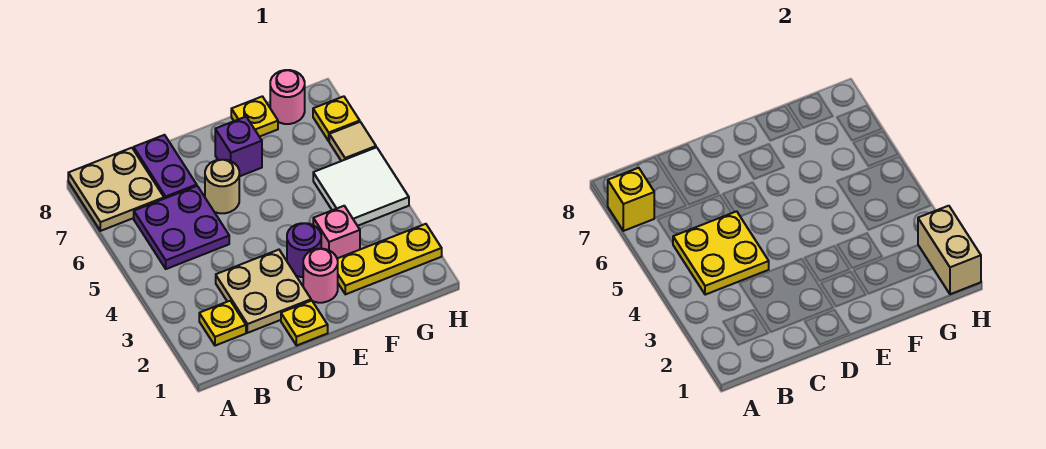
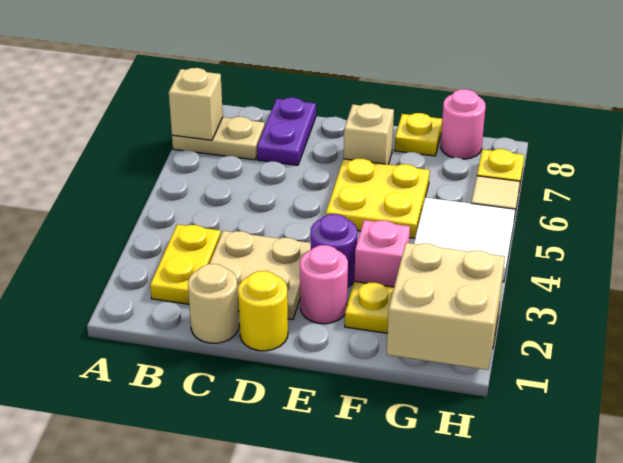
tan 2x2 plate [68,148,164,231] -> tan 1x2 plate [172,117,265,160]
yellow 1x1 brick [608,168,654,231] -> tan 1x1 brick [169,68,223,140]
yellow 1x1 plate [199,301,246,346] -> yellow 1x2 plate [150,224,221,304]
yellow 2x2 plate [673,211,769,295] -> yellow 2x2 plate moved to [326,159,430,238]
purple 2x2 plate [134,186,229,269] -> none
yellow 1x1 plate [281,301,328,346] -> yellow 1x1 round brick [238,271,288,351]
tan 1x1 round brick [205,160,239,213] -> tan 1x1 round brick moved to [188,264,239,343]
purple 1x1 brick [215,117,262,176] -> tan 1x1 brick [344,103,394,165]
tan 1x2 brick [918,206,981,294] -> tan 2x2 brick [387,243,505,370]

